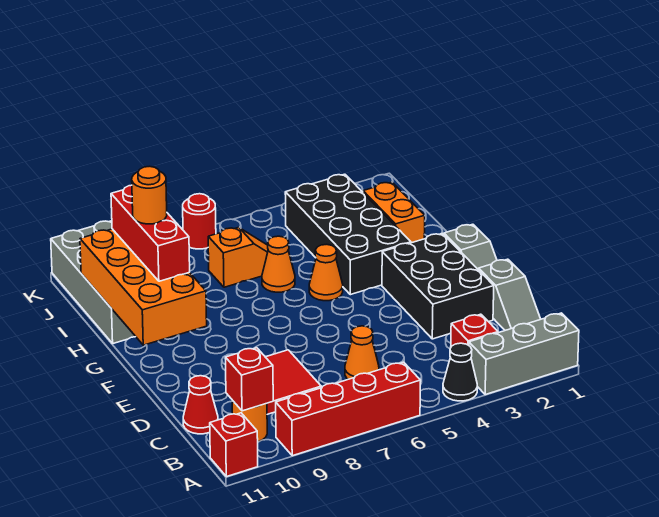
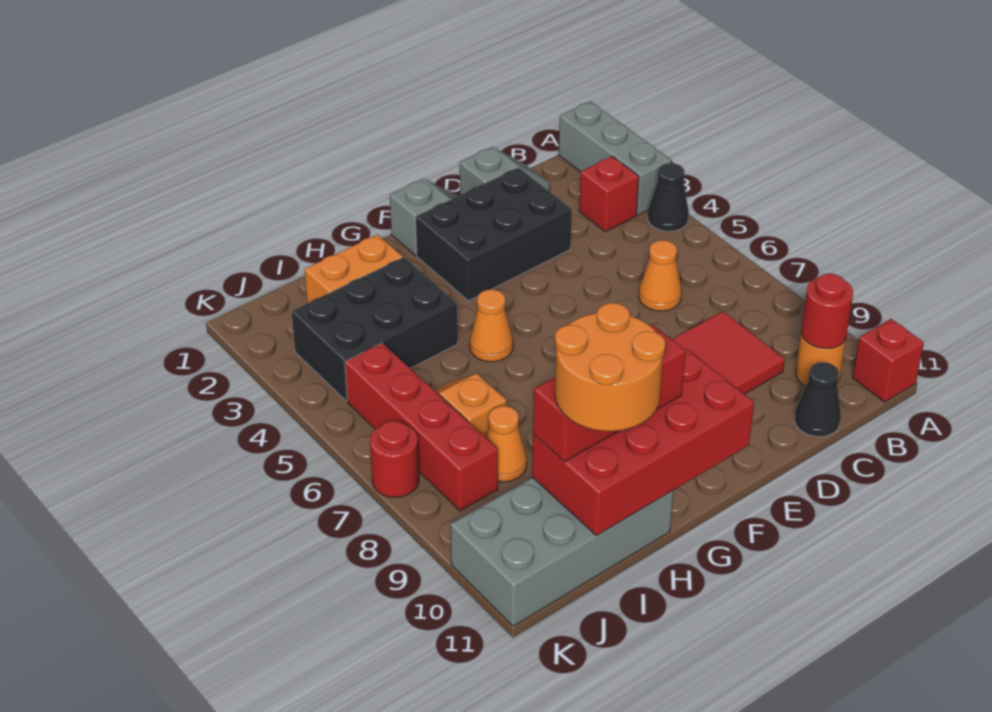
red 1x4 brick [276,362,421,456] -> red 1x4 brick moved to [345,343,498,511]
red 1x1 brick [225,348,273,411] -> red 1x1 round brick [801,274,853,349]
red 1x1 cone [183,376,218,434] -> black 1x1 cone [794,362,841,437]
orange 2x4 brick [80,229,207,345] -> red 2x4 brick [532,349,754,535]
black 2x4 brick [285,174,411,295] -> black 2x3 brick [292,257,458,401]
orange 1x1 cone [262,236,295,292] -> orange 1x1 cone moved to [486,406,527,482]
orange 1x1 round brick [132,166,167,224] -> orange 2x2 round brick [555,303,665,431]

